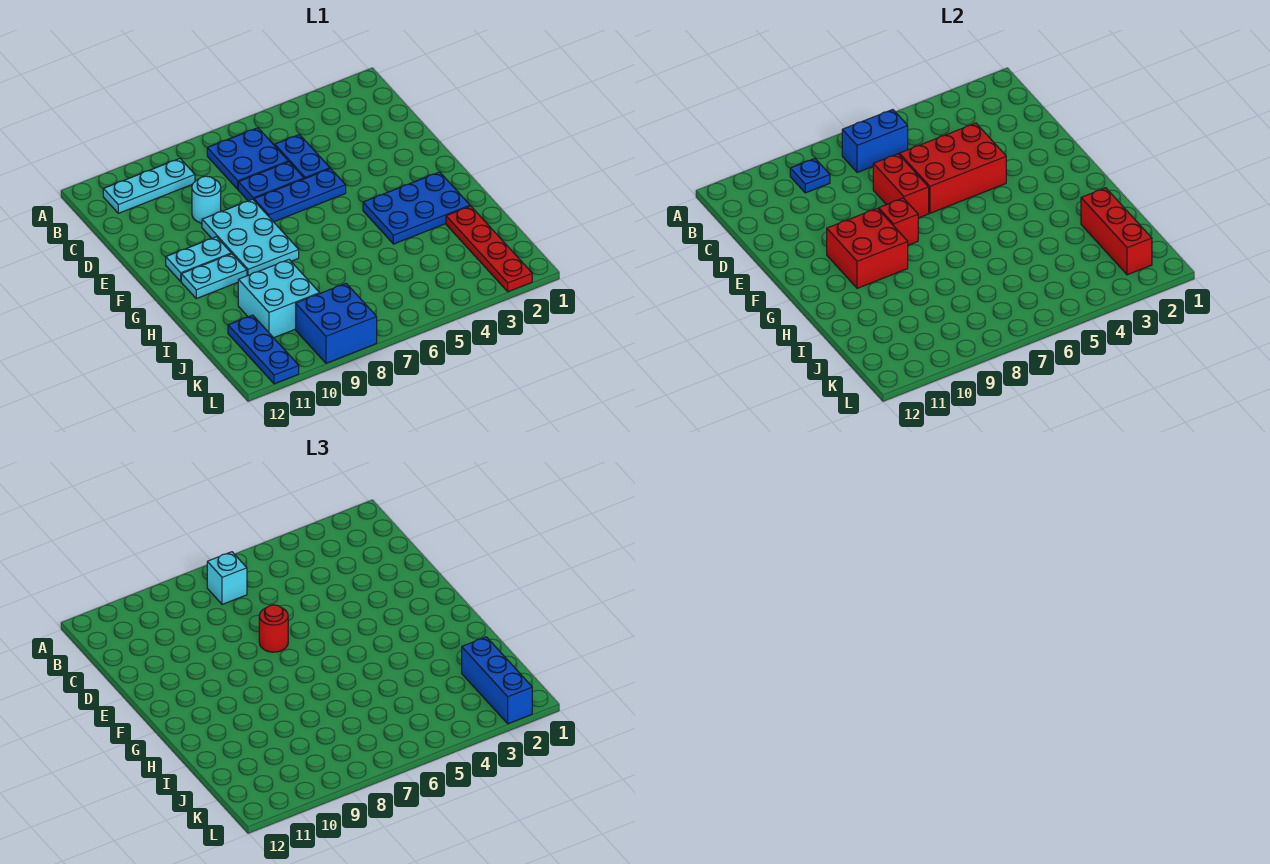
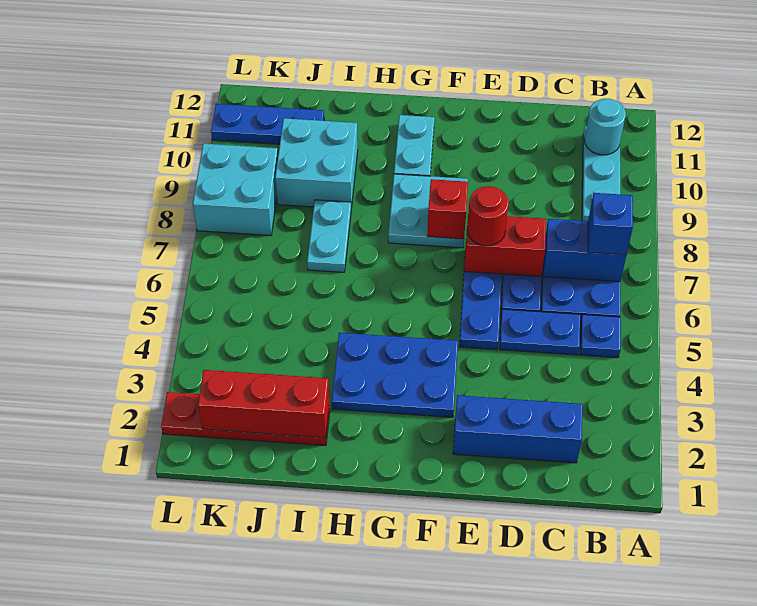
blue 1x2 brick [842,110,908,173] -> blue 1x2 brick turned to [543,219,626,282]
cyan 1x1 brick [207,552,247,605] -> blue 1x1 brick [588,193,633,255]
blue 1x1 plate [790,159,830,193] -> blue 1x1 plate moved to [580,315,621,358]
red 2x3 brick [899,123,1006,213] -> none
cyan 1x1 round brick [192,176,221,223] -> cyan 1x1 round brick moved to [584,99,626,155]
cyan 2x3 plate [202,199,299,276] -> cyan 2x2 plate [388,174,468,248]
red 2x2 brick [827,208,908,288] -> none
cyan 1x2 plate [166,237,231,281] -> cyan 1x2 plate moved to [307,200,351,272]
blue 2x3 plate [363,172,470,244] -> blue 2x3 plate turned to [332,333,458,417]
blue 1x3 brick [462,637,532,724] -> blue 1x3 brick moved to [453,395,582,463]
blue 2x2 brick [296,283,377,363] -> cyan 2x2 brick [193,144,278,236]

